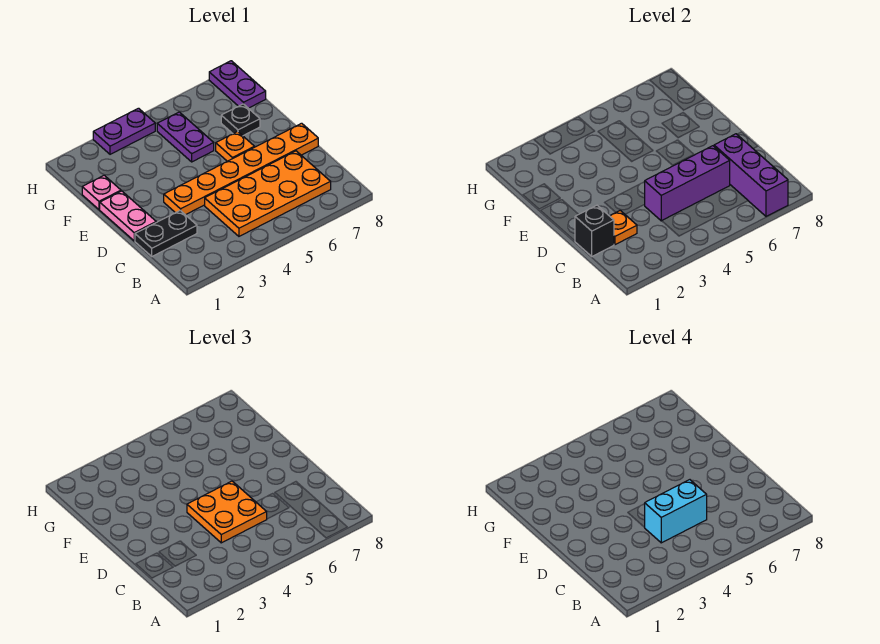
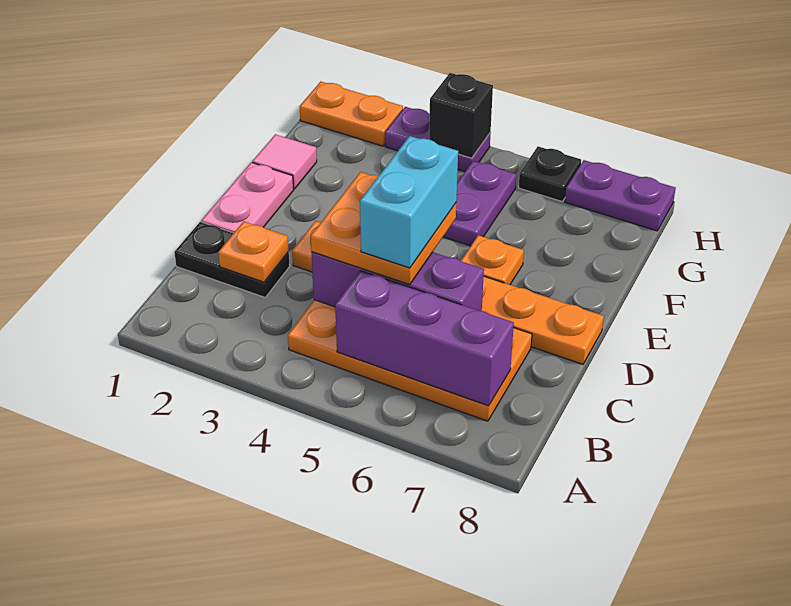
purple 1x3 brick [714,134,788,216] -> purple 1x3 brick turned to [335,271,514,406]
black 1x1 brick [575,205,614,256] -> black 1x1 brick moved to [429,73,493,158]
cyan 1x2 brick [644,480,707,543] -> cyan 1x2 brick turned to [360,136,458,268]
pink 1x1 plate [82,175,121,210] -> pink 1x1 tile [252,134,317,189]
black 1x1 plate [221,104,260,136] -> black 1x1 plate moved to [519,147,581,201]
purple 1x2 plate [209,61,266,108] -> purple 1x2 plate turned to [565,160,676,231]
none -> orange 1x2 plate [299,82,403,146]

